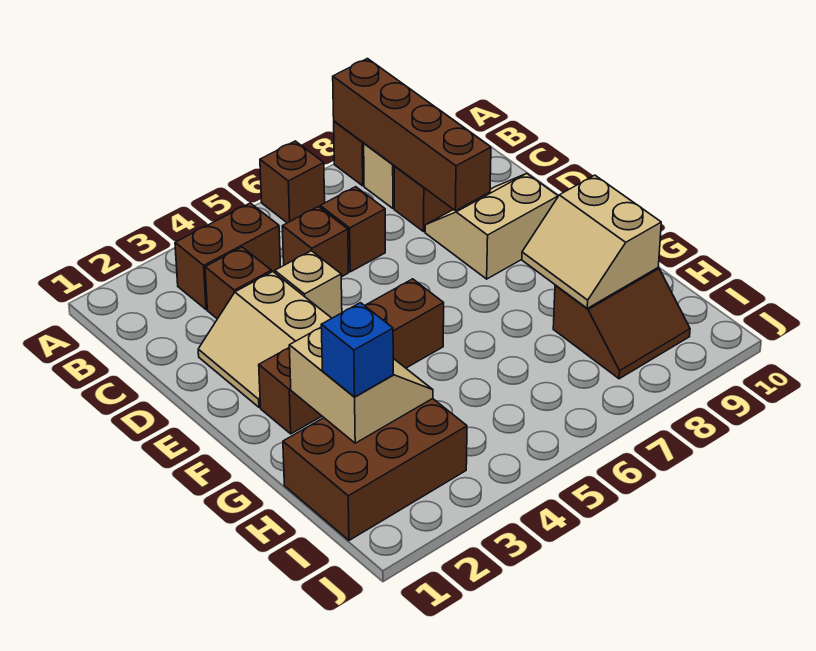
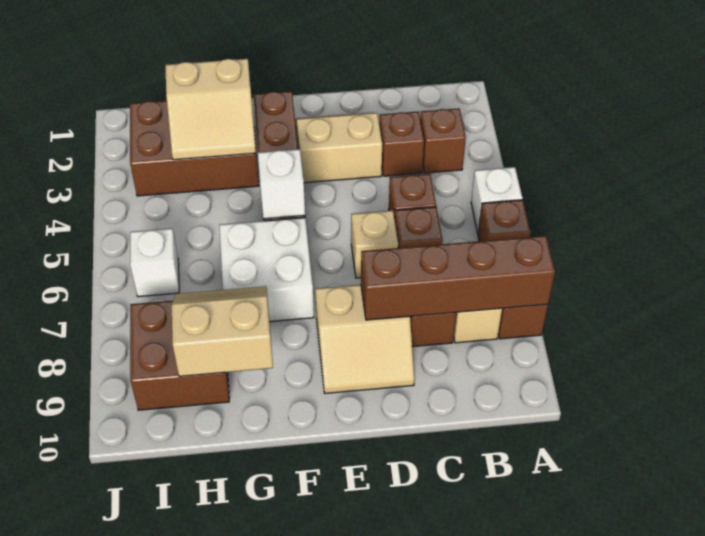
none -> white 1x1 brick [471,167,523,233]
brown 1x2 brick [175,203,280,309] -> brown 1x1 brick [420,108,466,173]
tan 1x1 brick [275,251,342,318] -> tan 1x1 brick moved to [351,210,398,278]
tan 2x2 slope [425,173,558,279] -> tan 2x2 slope turned to [315,285,414,393]
none -> white 1x1 brick [258,149,305,219]
none -> white 2x2 brick [219,218,314,322]
brown 2x3 brick [283,399,467,540] -> brown 2x3 brick turned to [130,101,259,196]
blue 1x1 brick [321,303,393,397] -> none
brown 2x2 slope [553,268,690,379] -> brown 2x2 brick [130,301,229,410]
none -> white 1x1 brick [130,228,179,297]

